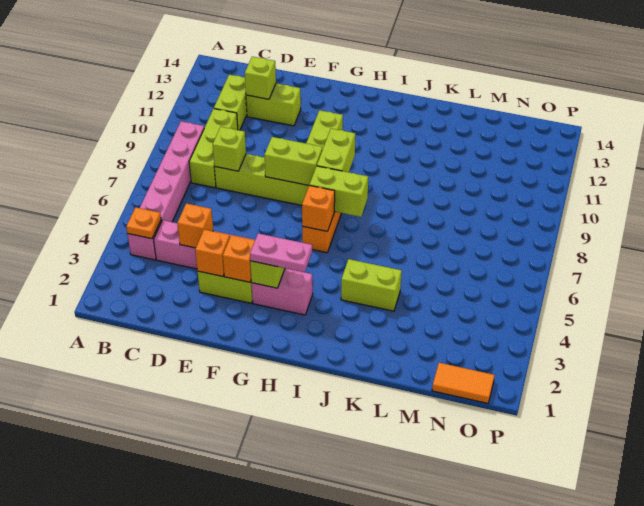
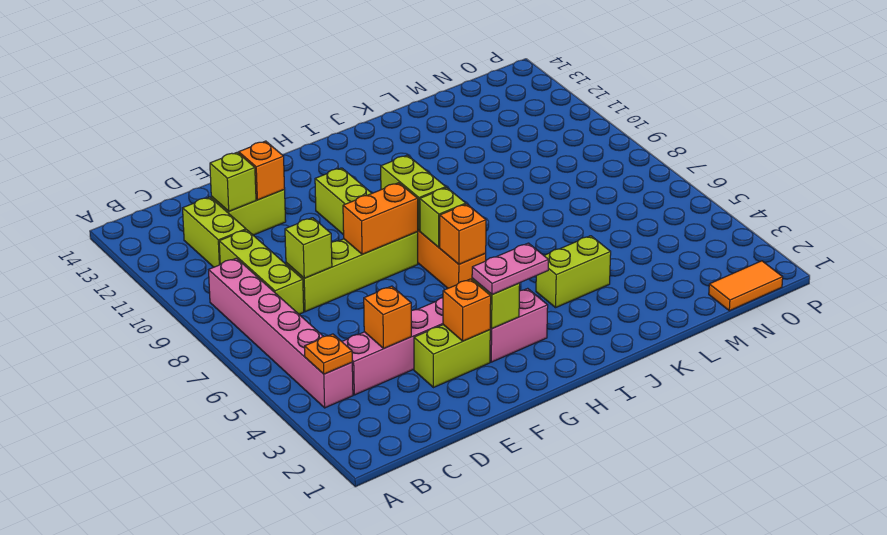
orange 1x1 brick [195,230,230,276] -> orange 1x1 brick moved to [239,141,285,200]
lime 1x2 brick [264,137,322,185] -> orange 1x2 brick [343,183,418,254]
lime 1x2 brick [310,166,368,217] -> lime 1x1 brick [420,188,466,247]

